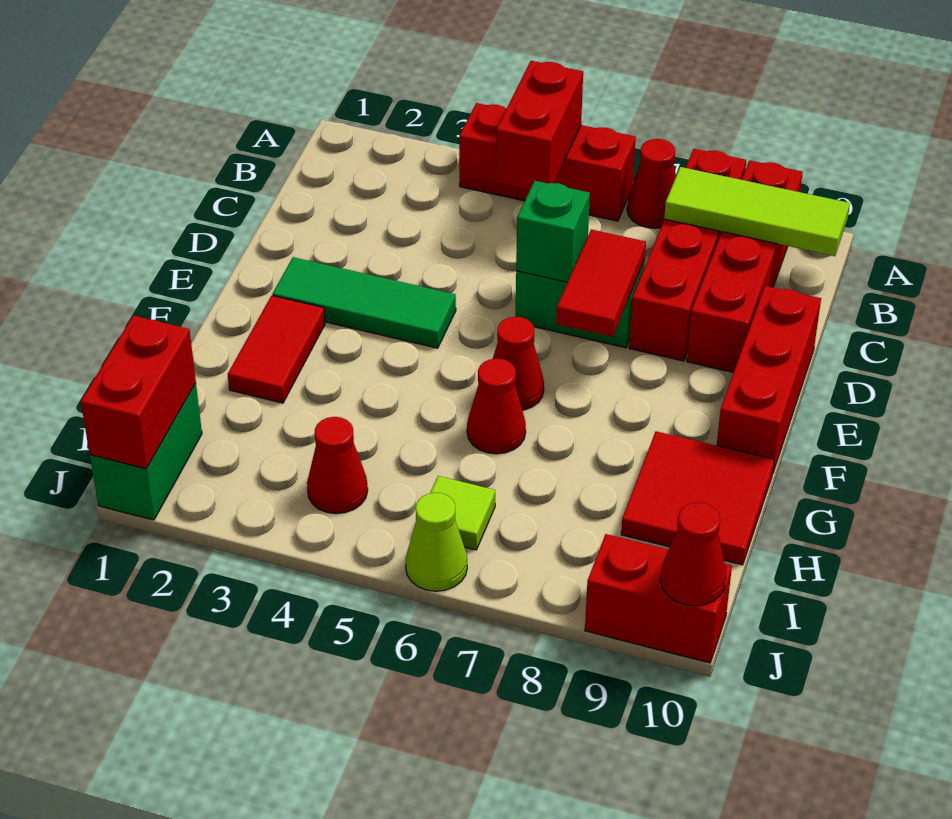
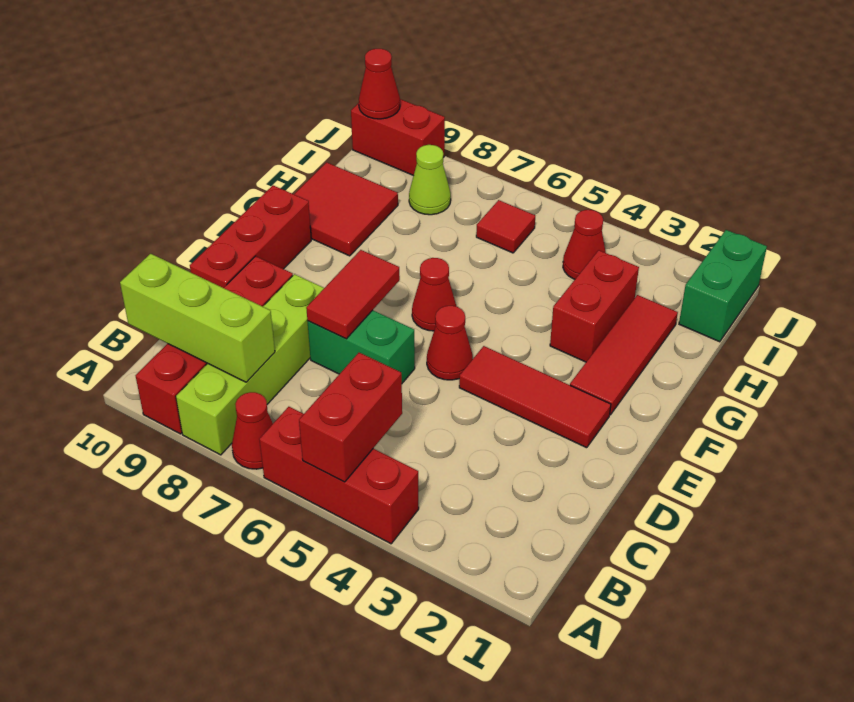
red 1x4 brick [629,149,746,361] -> lime 1x4 brick [176,274,324,455]
lime 1x3 tile [664,167,850,256] -> lime 1x3 brick [120,254,275,382]
green 1x1 brick [516,181,590,282] -> none
green 1x3 tile [273,257,456,348] -> red 1x3 tile [459,346,611,448]
red 1x2 tile [228,296,325,403] -> red 1x3 tile [570,295,678,415]
red 1x1 cone [467,358,526,454] -> red 1x1 cone moved to [427,306,473,380]
red 1x2 brick [81,316,196,469] -> red 1x2 brick moved to [550,250,639,362]
lime 1x1 tile [430,476,495,550] -> red 1x1 tile [476,200,535,253]
lime 1x1 cone [405,493,467,591] -> lime 1x1 cone moved to [409,145,451,215]

